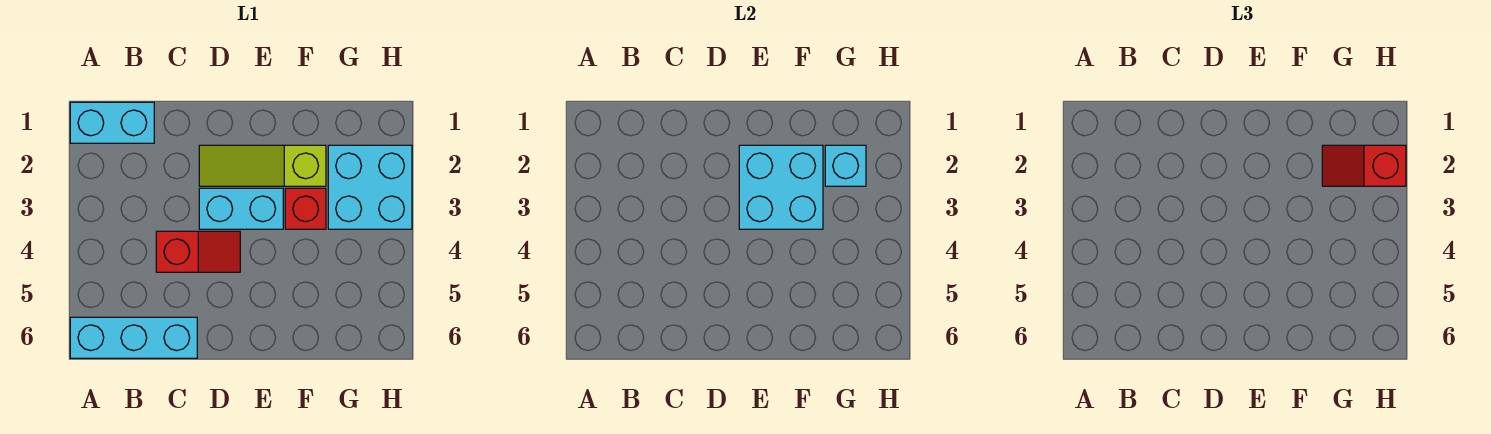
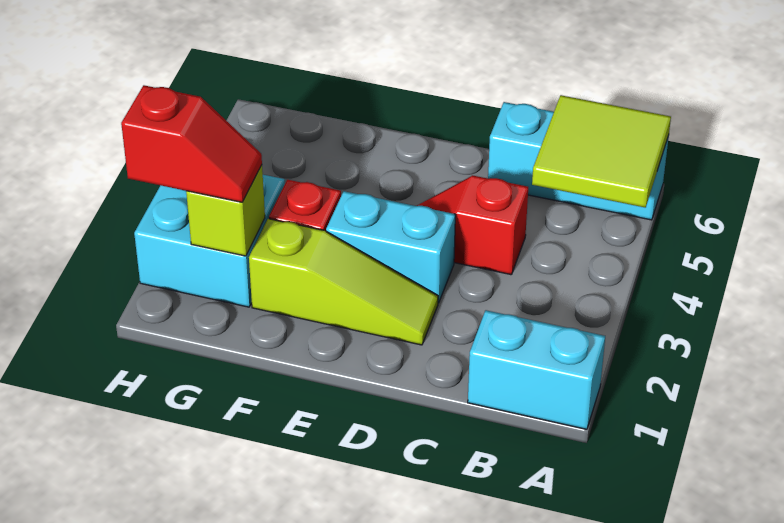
none -> lime 2x2 tile [532,95,671,208]
cyan 2x2 brick [739,145,823,229] -> none
cyan 1x1 brick [825,145,866,186] -> lime 1x1 brick [186,165,265,256]

